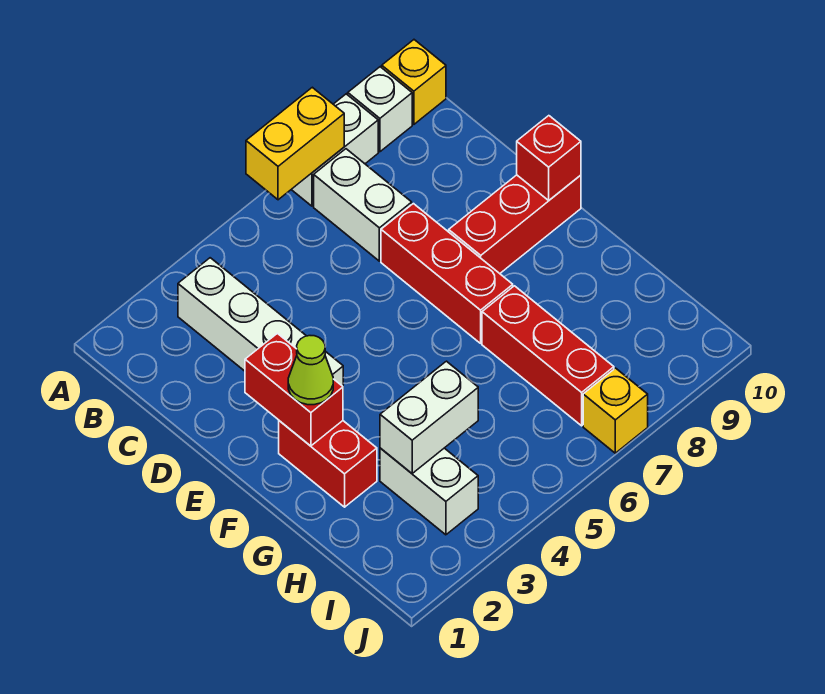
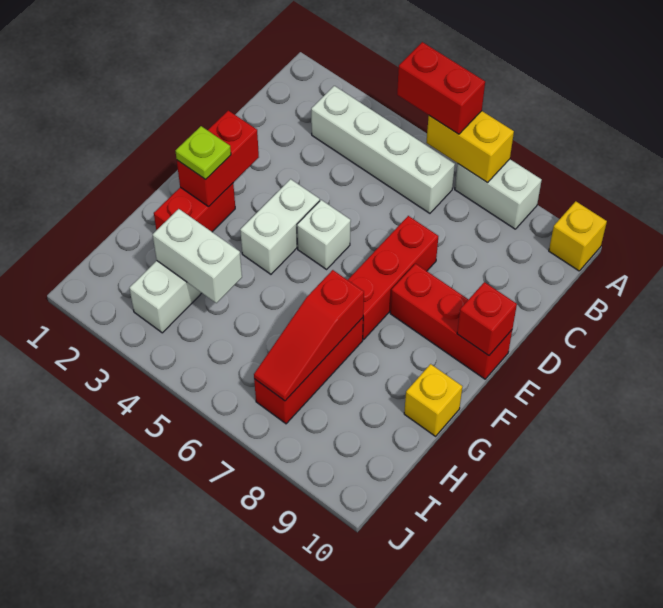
none -> red 1x2 brick [397,42,485,134]
white 1x1 brick [348,67,412,152] -> white 1x1 brick moved to [297,200,351,269]
white 1x4 brick [178,258,343,386] -> white 1x4 brick turned to [311,86,455,213]
white 1x2 brick [314,149,412,261] -> white 1x2 brick moved to [240,179,320,274]
lime 1x1 cone [288,336,333,405] -> lime 1x1 plate [176,126,231,180]
none -> red 1x3 slope [254,270,364,401]
yellow 1x1 brick [583,368,648,453] -> yellow 1x1 brick moved to [404,364,462,436]

